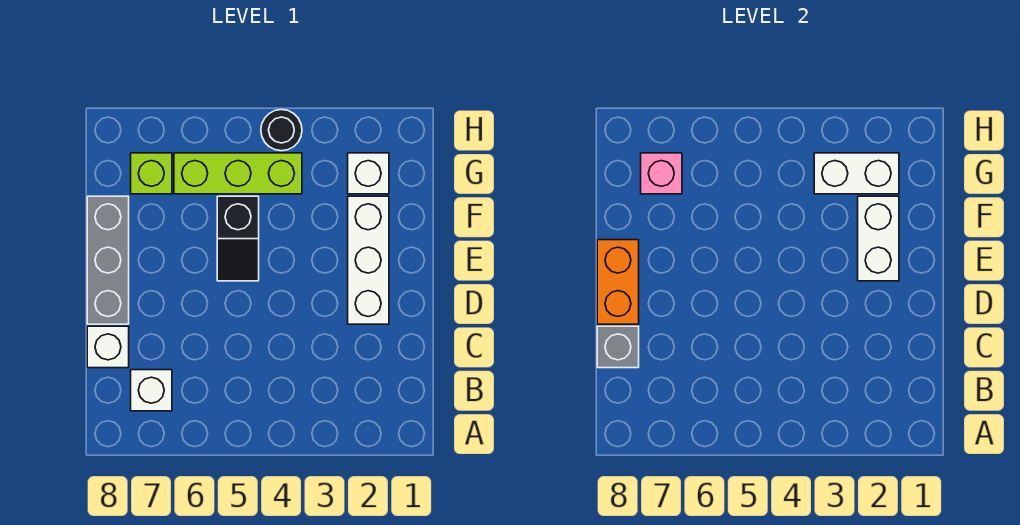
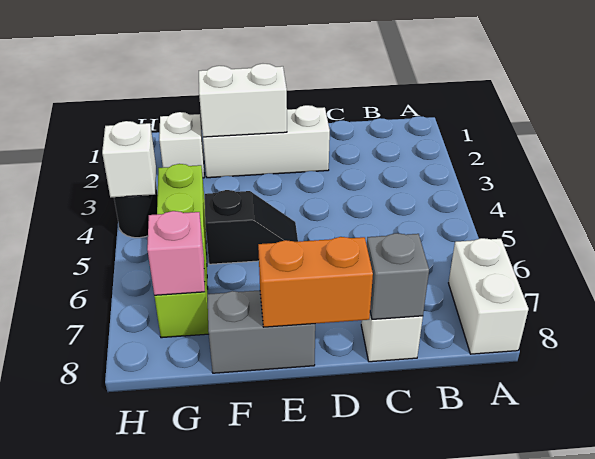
white 1x1 brick [131,370,172,411] -> white 1x1 brick moved to [102,121,156,197]
grey 1x3 brick [87,196,129,324] -> grey 1x2 brick [207,290,315,373]
white 1x2 brick [814,153,899,194] -> white 1x2 brick moved to [449,238,529,354]

